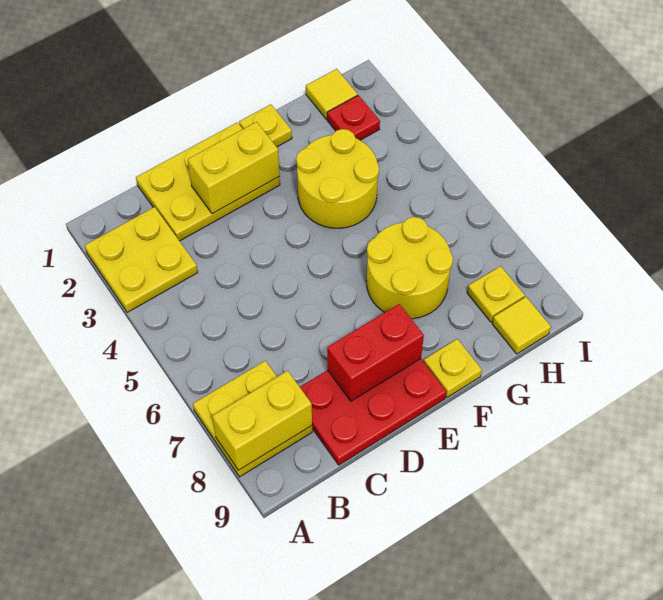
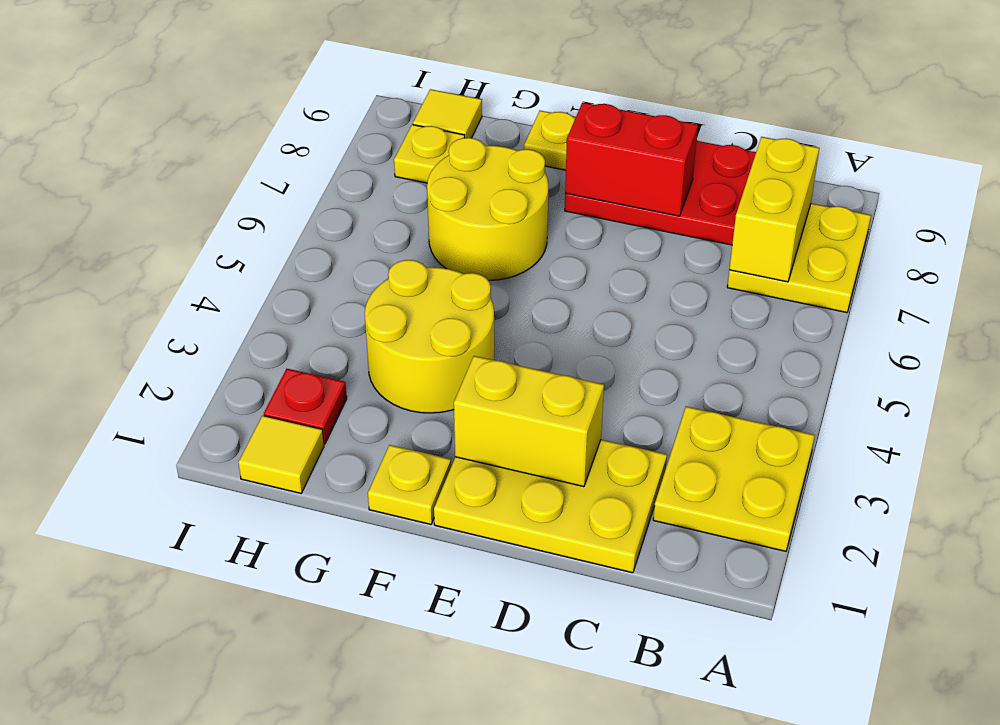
yellow 1x2 brick [212,371,312,470] -> yellow 1x2 brick turned to [729,137,819,282]

